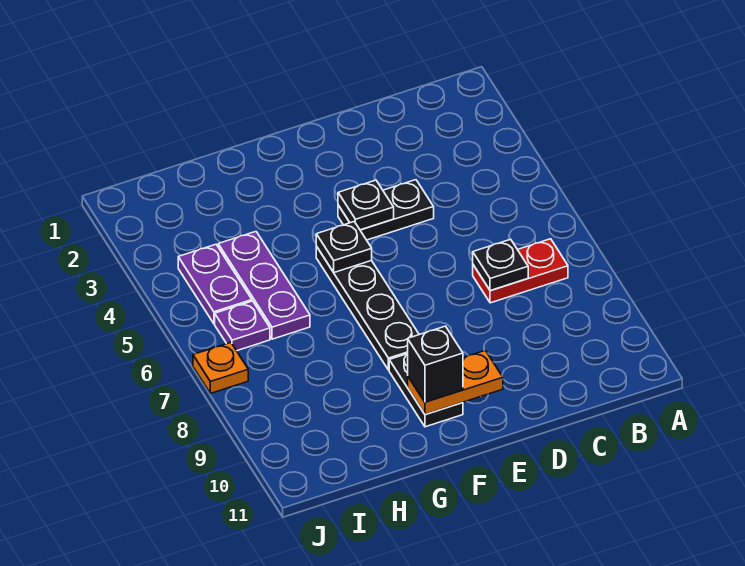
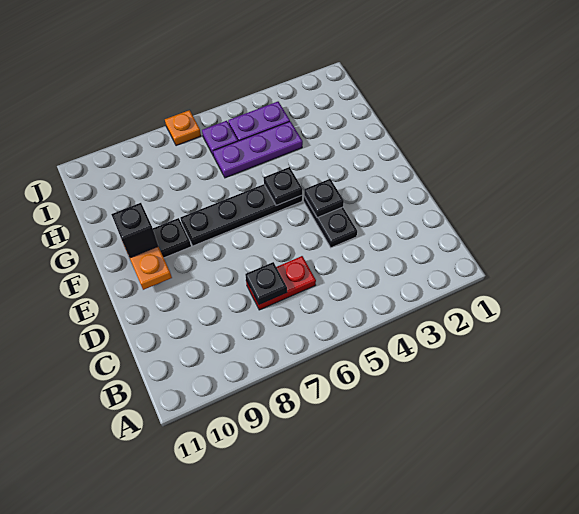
red 1x2 plate [473,239,568,303] -> red 1x2 plate turned to [246,256,316,310]

